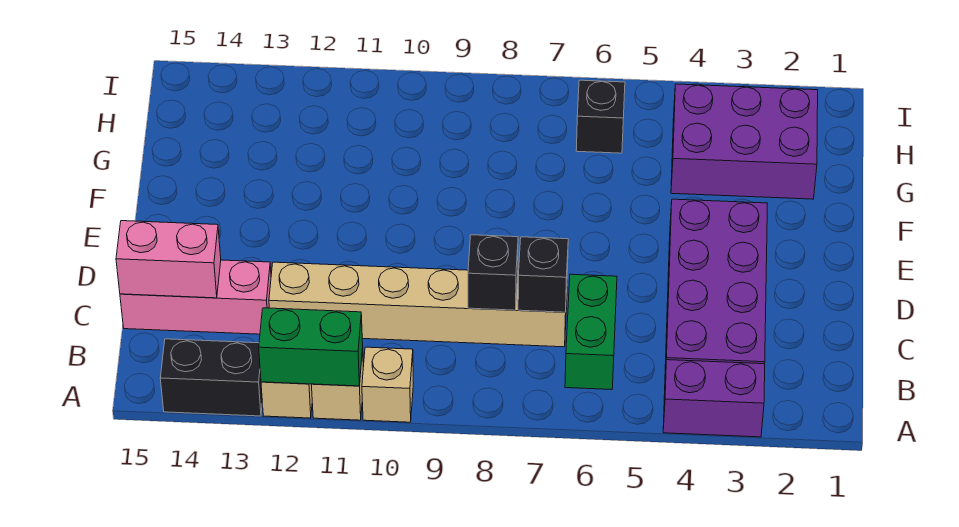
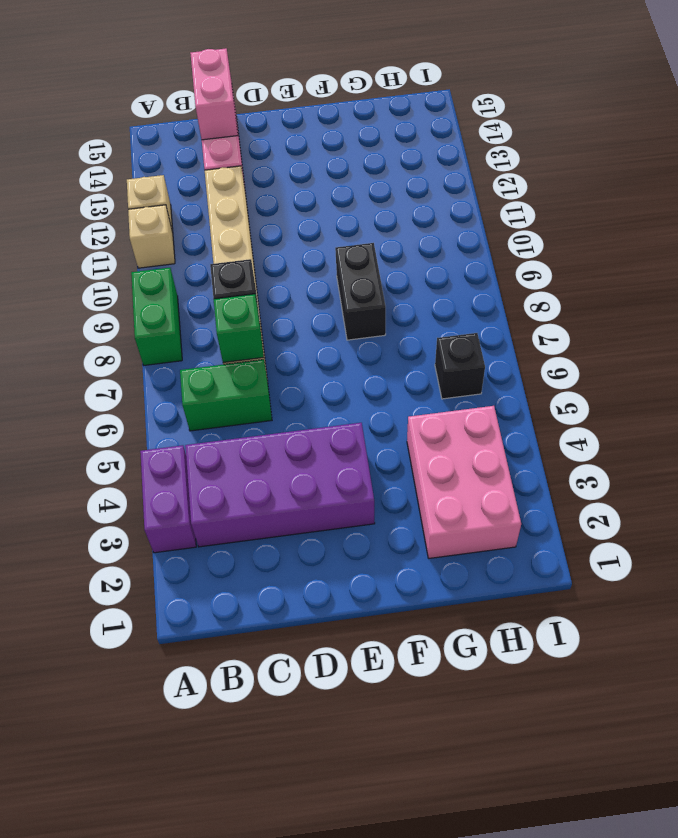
tan 1x1 brick [362,347,413,422] -> none
green 1x2 brick [259,308,363,386] -> green 1x2 brick moved to [131,268,182,365]
black 1x2 brick [160,339,262,416] -> black 1x2 brick moved to [335,243,386,340]
black 1x1 brick [518,237,568,312] -> green 1x1 brick [214,294,264,363]
purple 2x3 brick [671,84,818,199] -> pink 2x3 brick [407,406,521,558]

